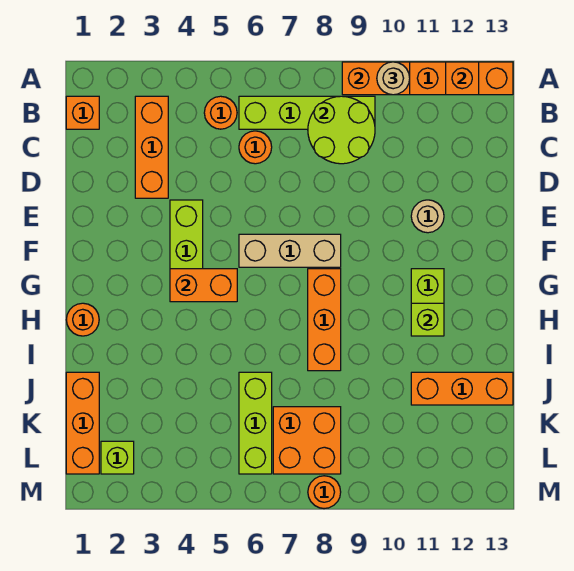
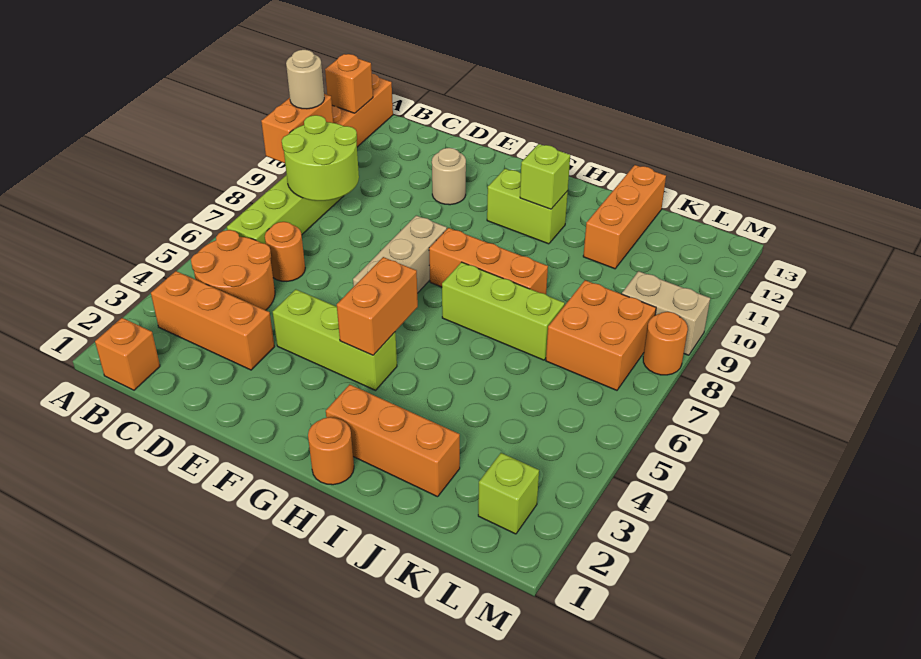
orange 1x1 round brick [204,96,237,129] -> orange 2x2 round brick [191,230,275,310]
orange 1x3 brick [66,372,99,474] -> orange 1x3 brick moved to [326,384,460,497]
lime 1x3 brick [239,372,272,474] -> lime 1x3 brick moved to [442,262,565,360]
none -> tan 1x2 brick [622,271,710,355]

